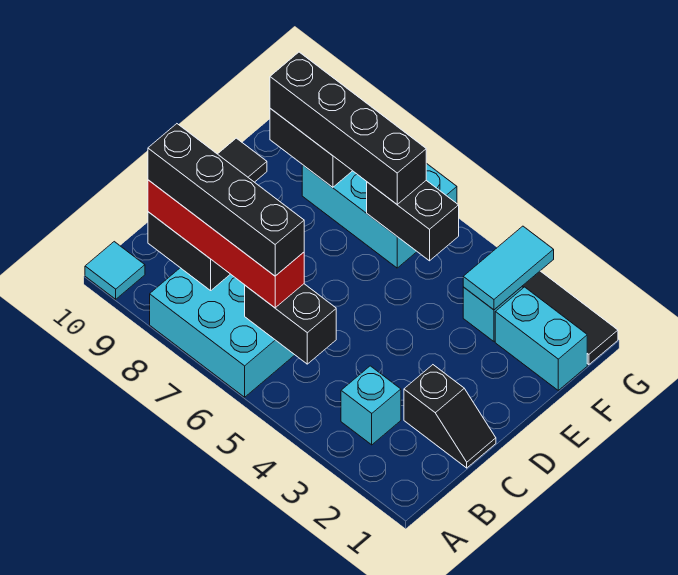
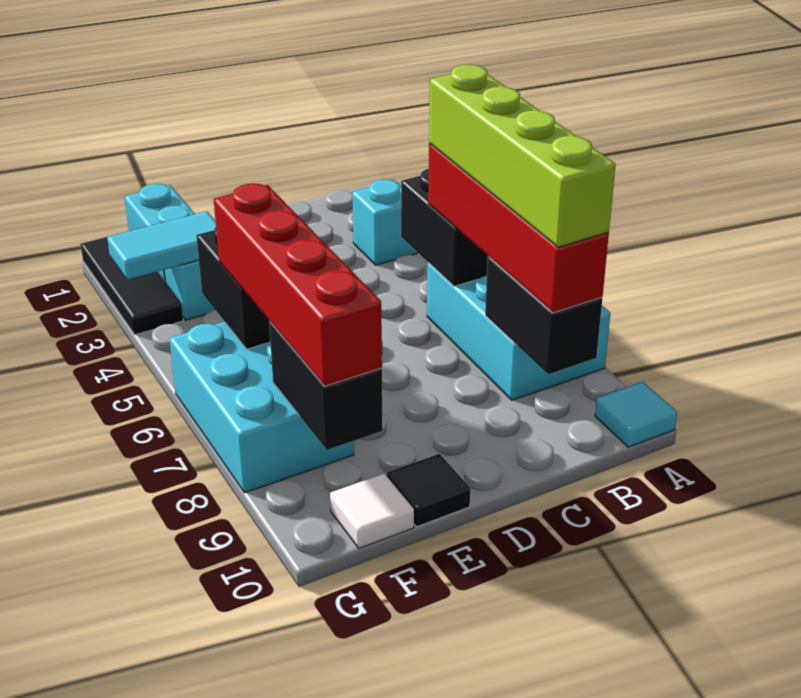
black 1x4 brick [148,124,304,276] -> lime 1x4 brick [429,65,616,247]
black 1x2 slope [404,365,496,468] -> none
black 1x4 brick [270,52,426,204] -> red 1x4 brick [214,184,382,386]
none -> white 1x1 tile [330,474,414,548]

